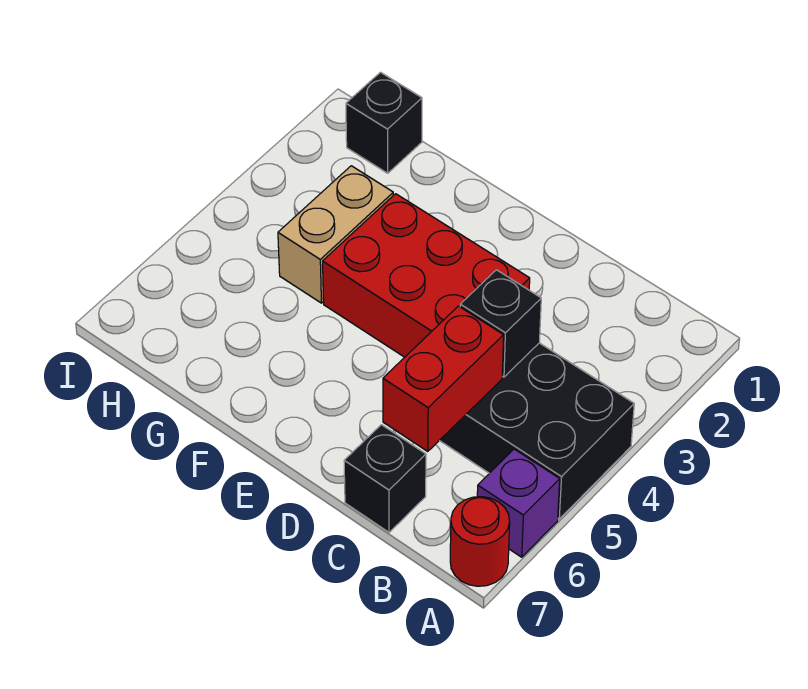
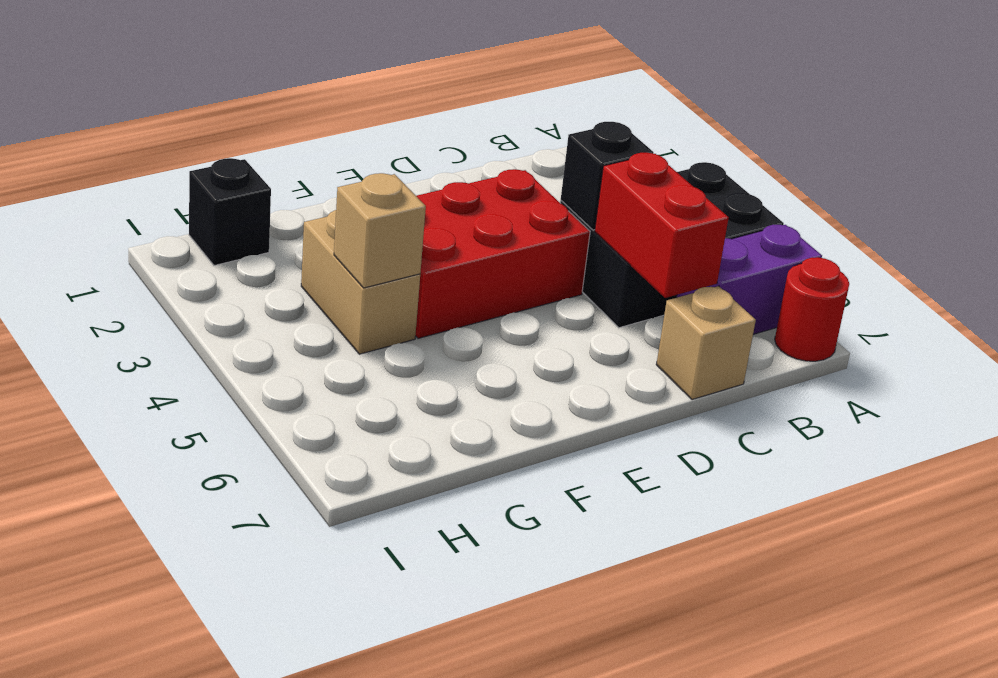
purple 1x1 brick [477,449,560,557] -> purple 1x2 brick [677,225,822,334]
black 1x1 brick [344,425,426,532] -> tan 1x1 brick [656,286,756,400]
none -> tan 1x1 brick [334,173,426,288]

